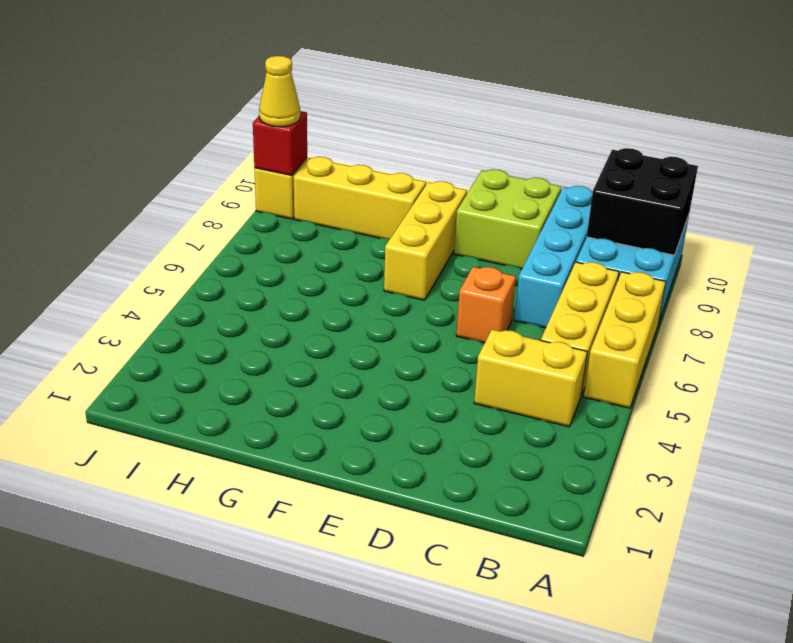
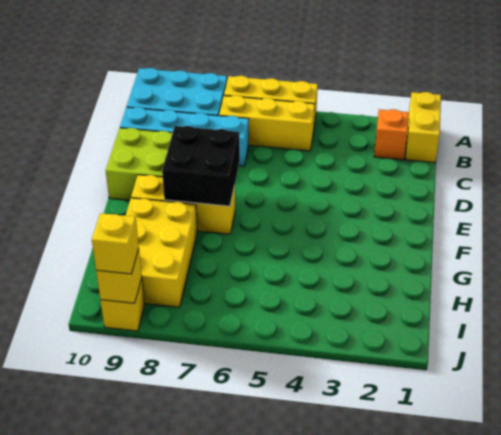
black 2x2 brick [587,148,698,255] -> black 2x2 brick moved to [162,126,240,206]
yellow 1x2 brick [474,329,587,427] -> yellow 1x2 brick moved to [405,92,441,163]
orange 1x1 brick [456,267,516,343] -> orange 1x1 brick moved to [374,109,409,160]
yellow 1x3 brick [294,157,426,239] -> yellow 2x3 brick [126,198,197,307]
red 1x1 brick [253,111,307,175] -> yellow 1x1 brick [96,249,142,303]
yellow 1x1 cone [259,56,300,127] -> yellow 1x1 brick [92,213,139,274]

